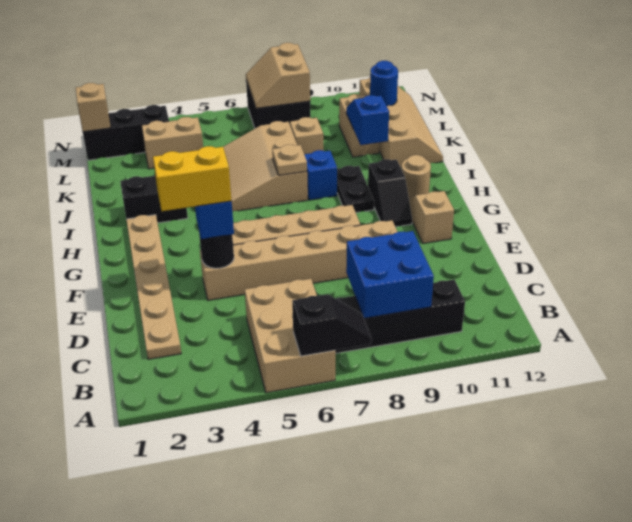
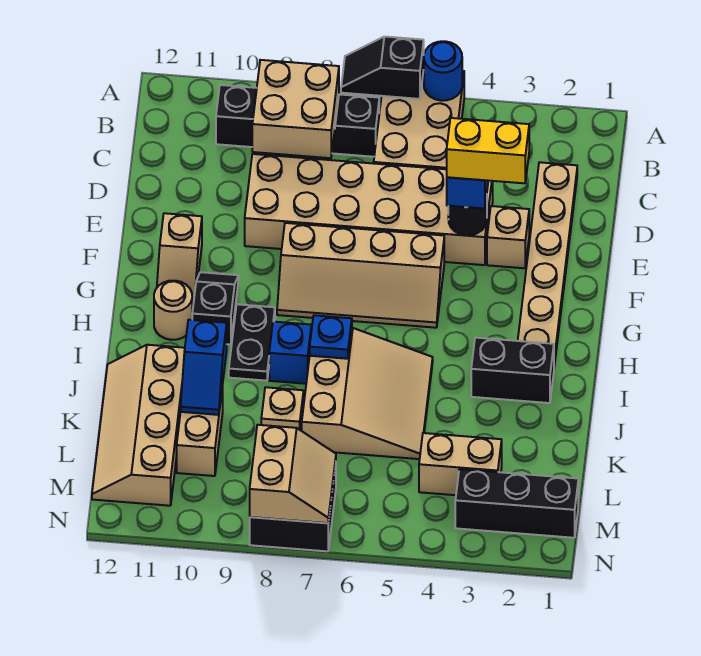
blue 2x2 brick [346,231,434,318] -> tan 2x2 brick [252,60,339,158]
tan 1x6 brick [200,220,397,300] -> tan 2x6 brick [245,154,493,265]
tan 1x1 plate [272,145,307,175] -> blue 1x1 plate [310,315,352,359]
blue 1x1 round brick [370,61,398,106] -> blue 1x1 round brick moved to [424,41,462,101]
tan 1x1 brick [76,83,111,132] -> tan 1x1 brick moved to [487,206,529,268]

